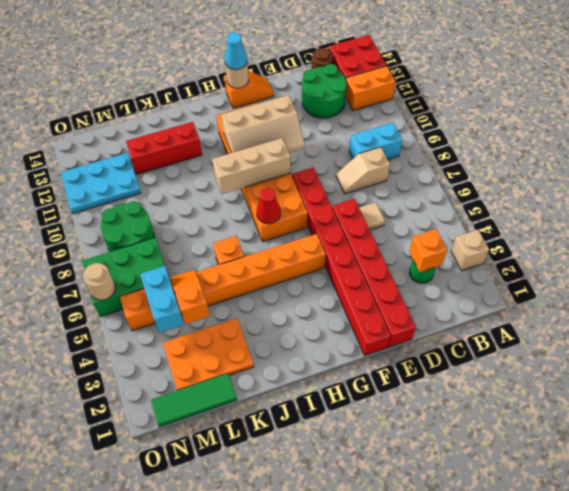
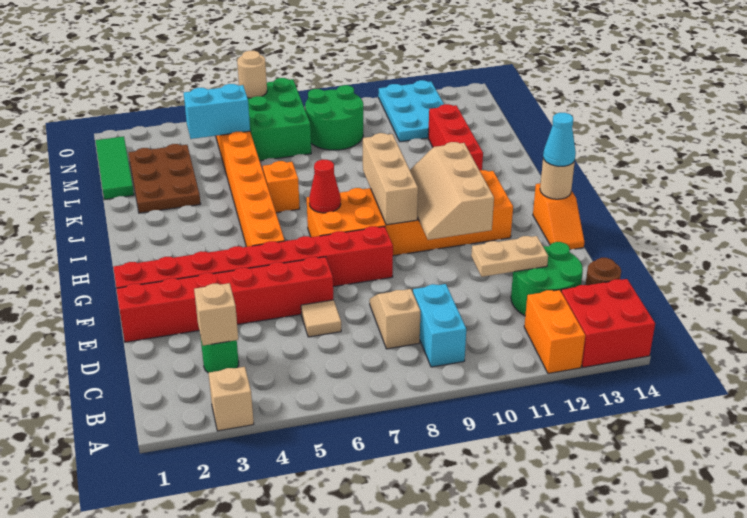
orange 1x1 brick [409,229,447,272] -> tan 1x1 brick [194,283,238,346]
none -> tan 1x2 plate [471,236,548,277]
orange 2x3 plate [163,318,254,391] -> brown 2x3 plate [129,144,201,213]
orange 1x2 slope [170,270,210,324] -> none

